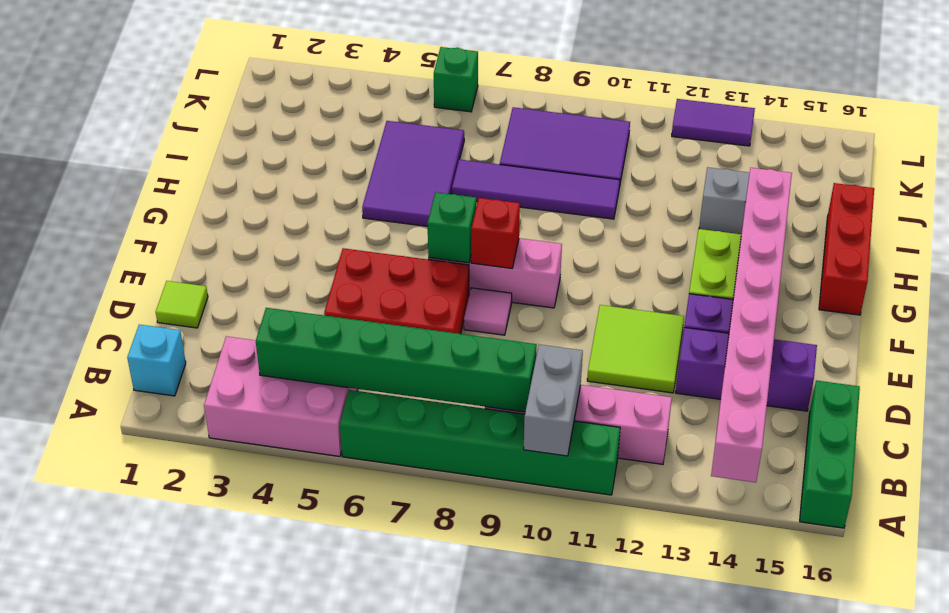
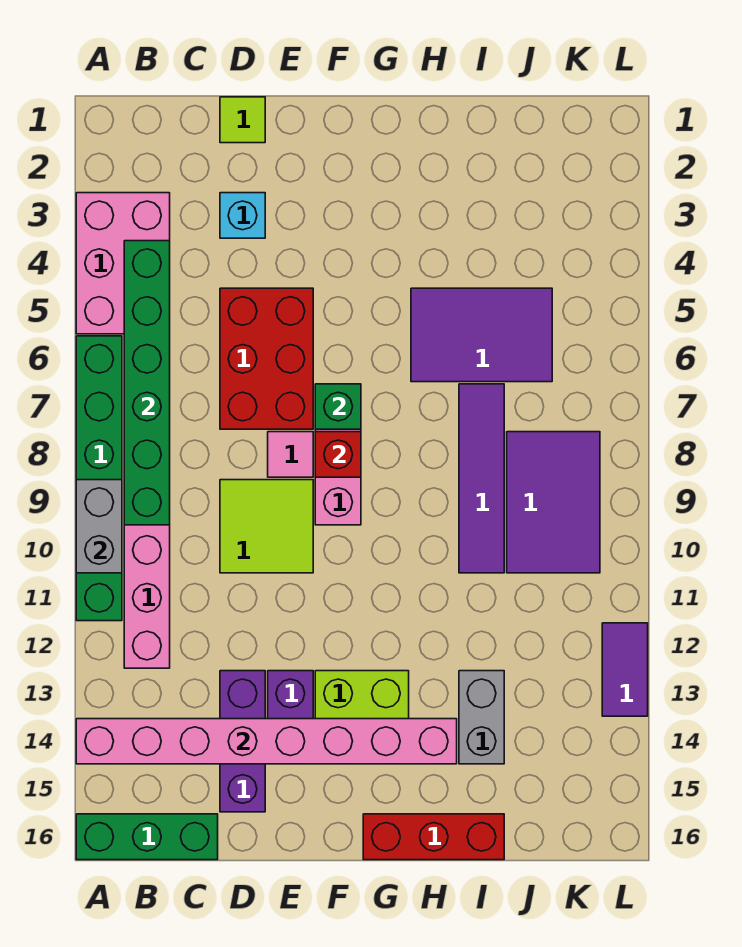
grey 1x2 brick [524,345,583,456] -> grey 1x2 brick turned to [76,480,122,573]
cyan 1x1 brick [127,325,186,396] -> cyan 1x1 brick moved to [220,193,265,238]
lime 2x2 tile [587,305,684,393] -> lime 2x2 tile moved to [220,480,313,573]
green 1x1 brick [434,47,478,112] -> none

